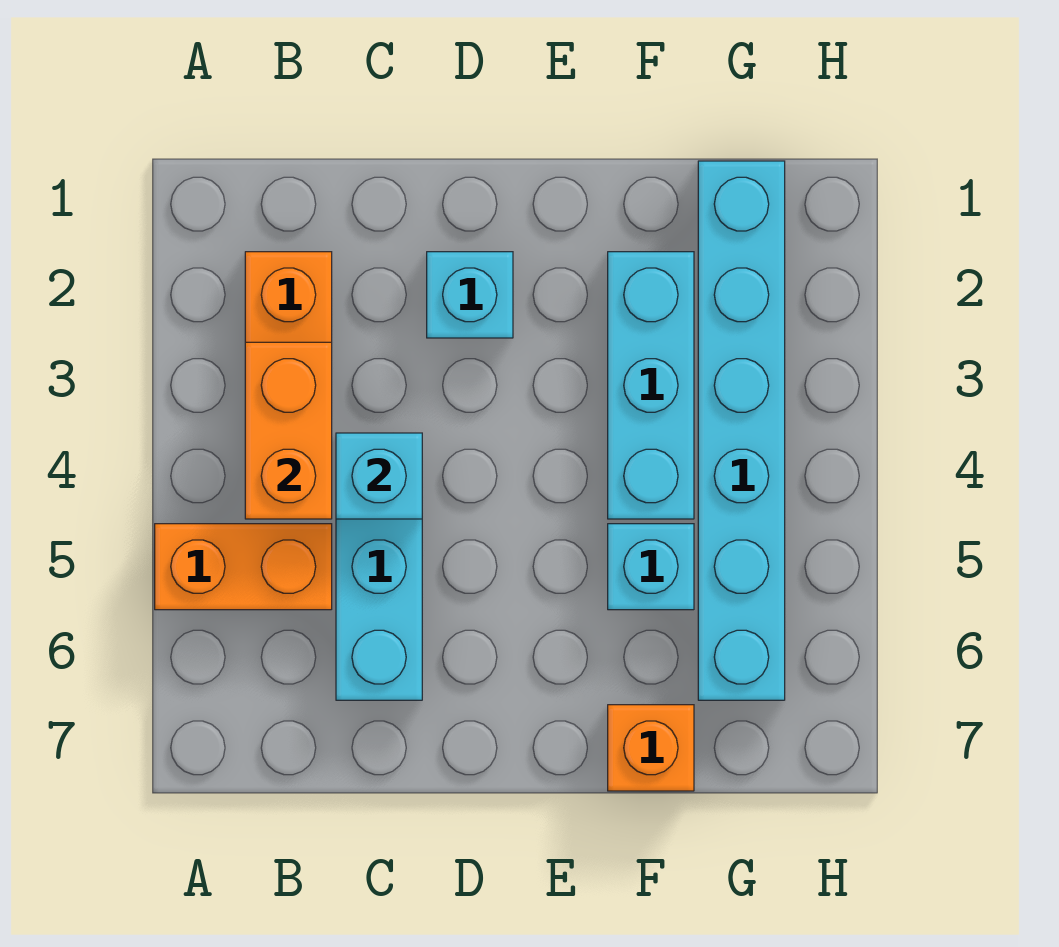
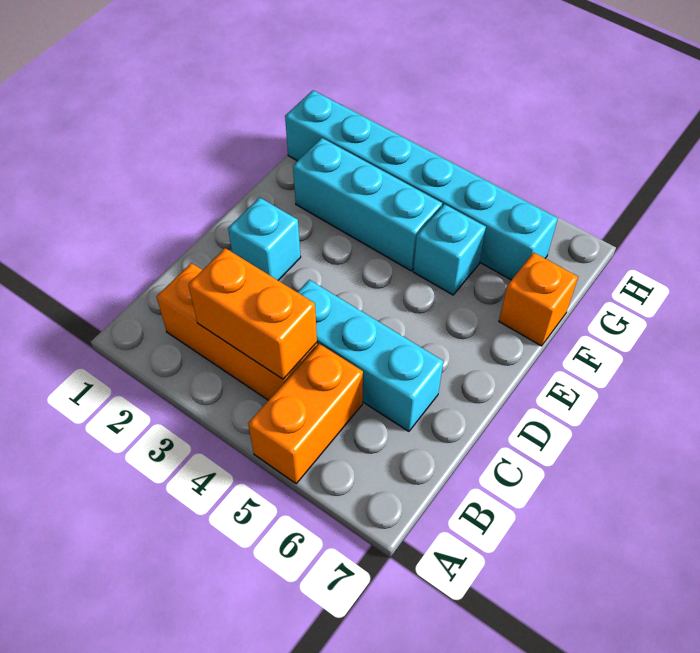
cyan 1x1 brick [336,433,422,519] -> none

